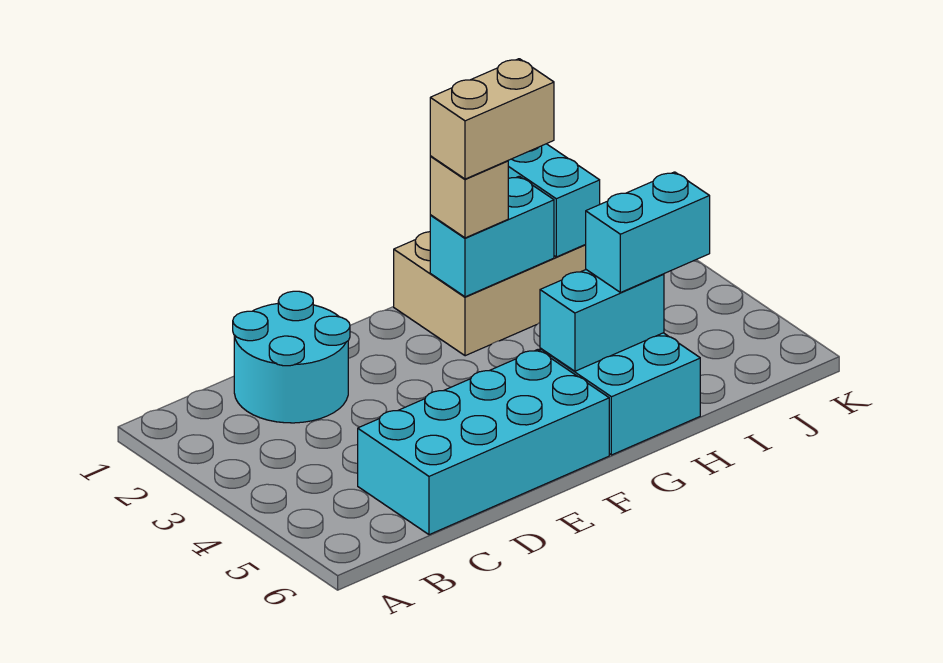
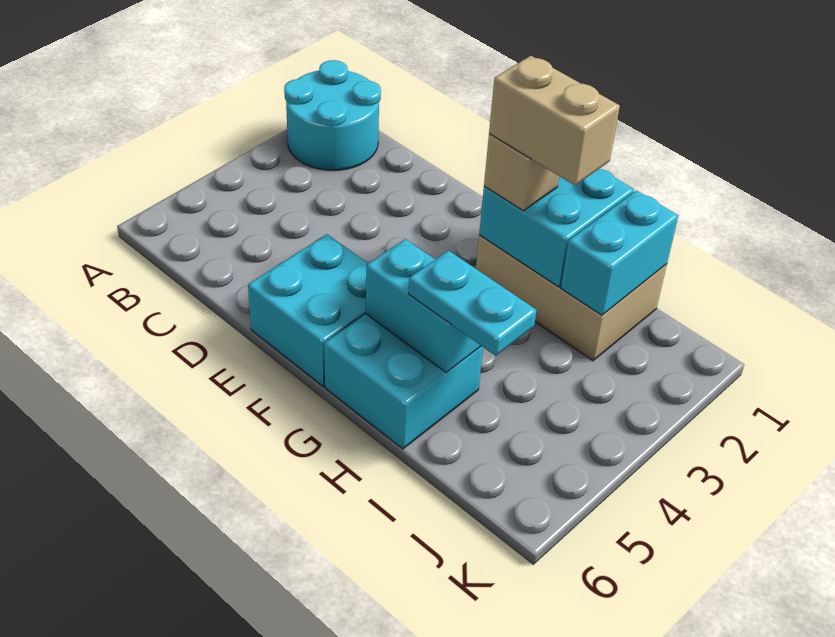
cyan 2x2 round brick [233,291,350,423] -> cyan 2x2 round brick moved to [284,60,381,170]
cyan 2x4 brick [358,350,609,535] -> cyan 2x2 brick [248,234,368,386]
cyan 1x2 brick [430,176,554,297] -> cyan 2x2 brick [479,168,634,287]
cyan 1x2 brick [586,172,710,293] -> cyan 1x2 plate [408,250,537,356]

